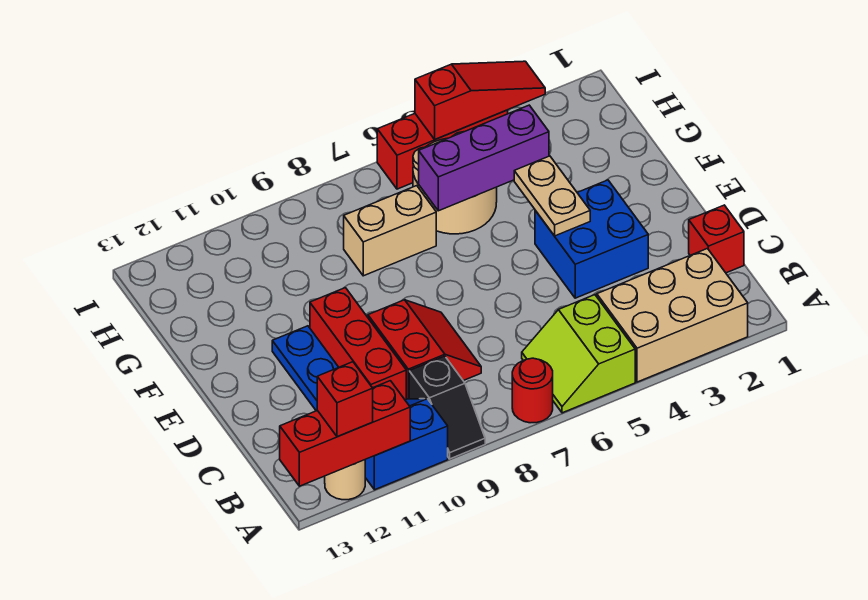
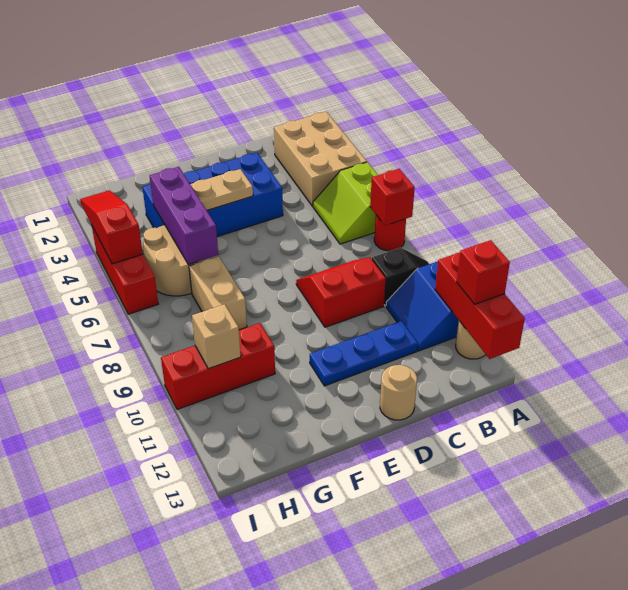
lime 2x2 slope [522,295,635,413] -> lime 2x2 slope turned to [313,162,378,244]
red 1x1 brick [689,205,744,273] -> red 1x1 brick moved to [370,169,415,225]
red 1x3 brick [310,288,406,400] -> red 1x3 brick moved to [161,323,275,409]
blue 2x2 brick [535,180,648,298] -> blue 2x4 brick [142,153,283,237]
none -> tan 1x1 round brick [380,365,417,420]
none -> tan 1x1 brick [192,304,241,369]

